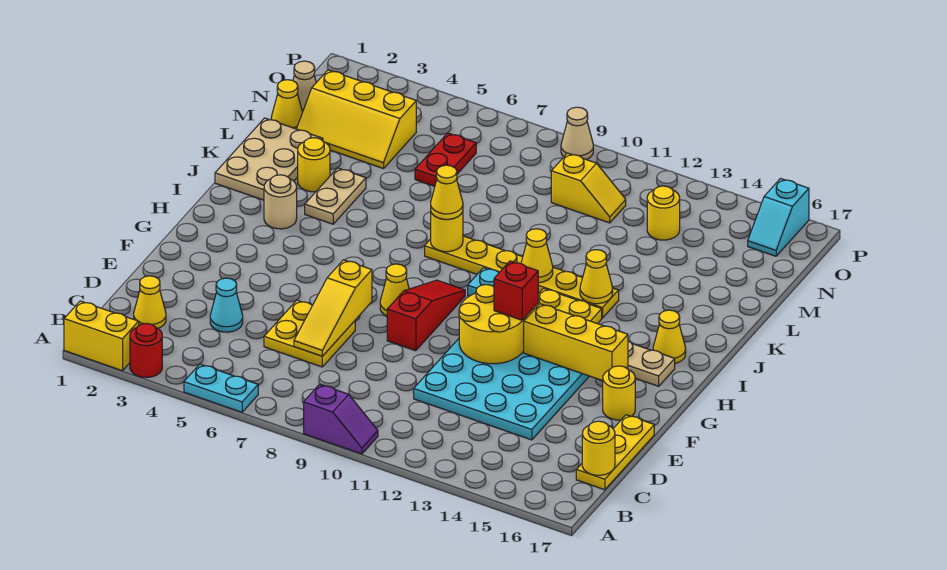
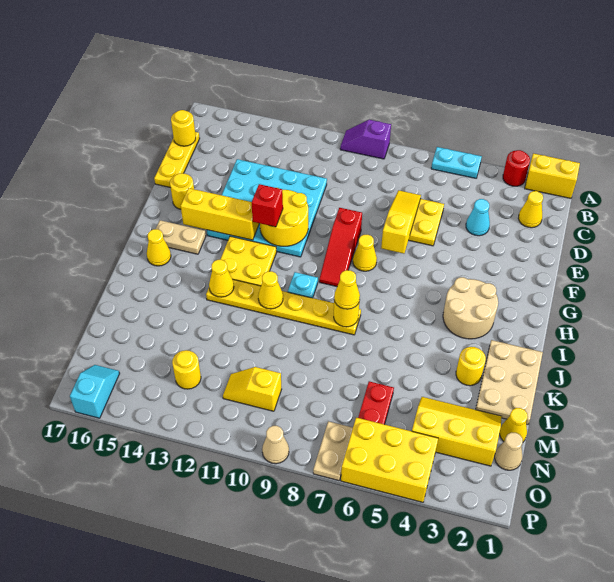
tan 1x1 round brick [264,175,297,229] -> tan 2x2 round brick [443,277,498,339]
tan 1x2 plate [305,168,366,224] -> tan 1x2 plate moved to [313,421,353,481]
none -> yellow 2x3 brick [341,418,438,502]

